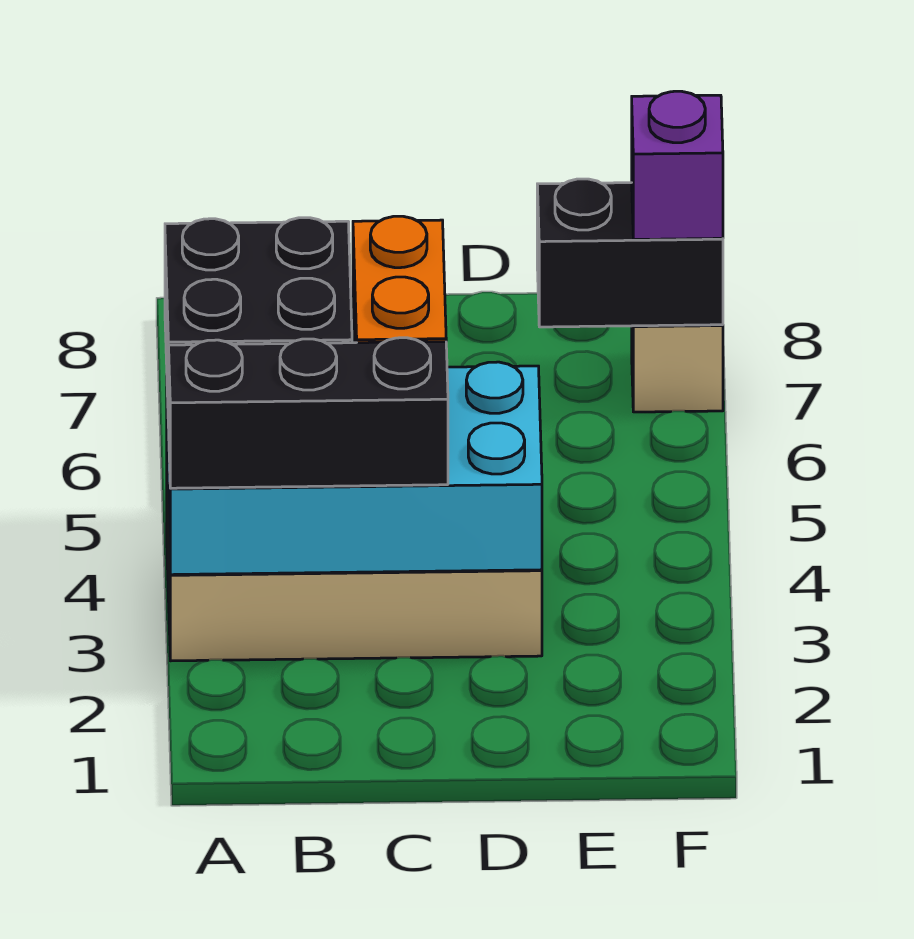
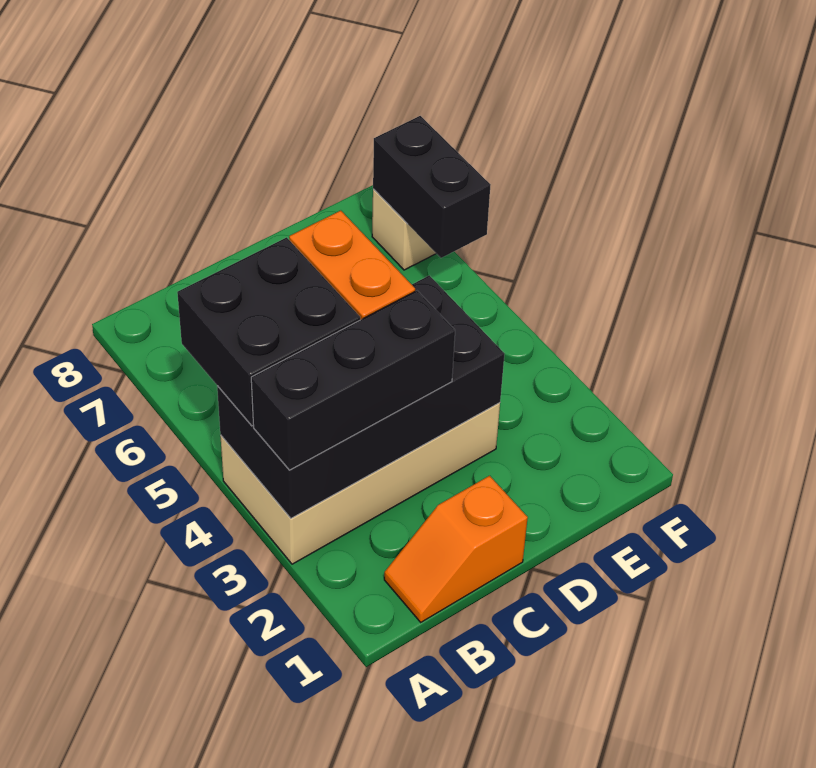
cyan 2x4 brick [167,362,542,575] -> black 2x4 brick [217,275,504,518]
none -> orange 1x2 slope [384,476,528,622]
black 1x2 brick [537,179,723,327] -> black 1x2 brick turned to [373,116,490,258]
purple 1x1 brick [632,91,723,240] -> none

